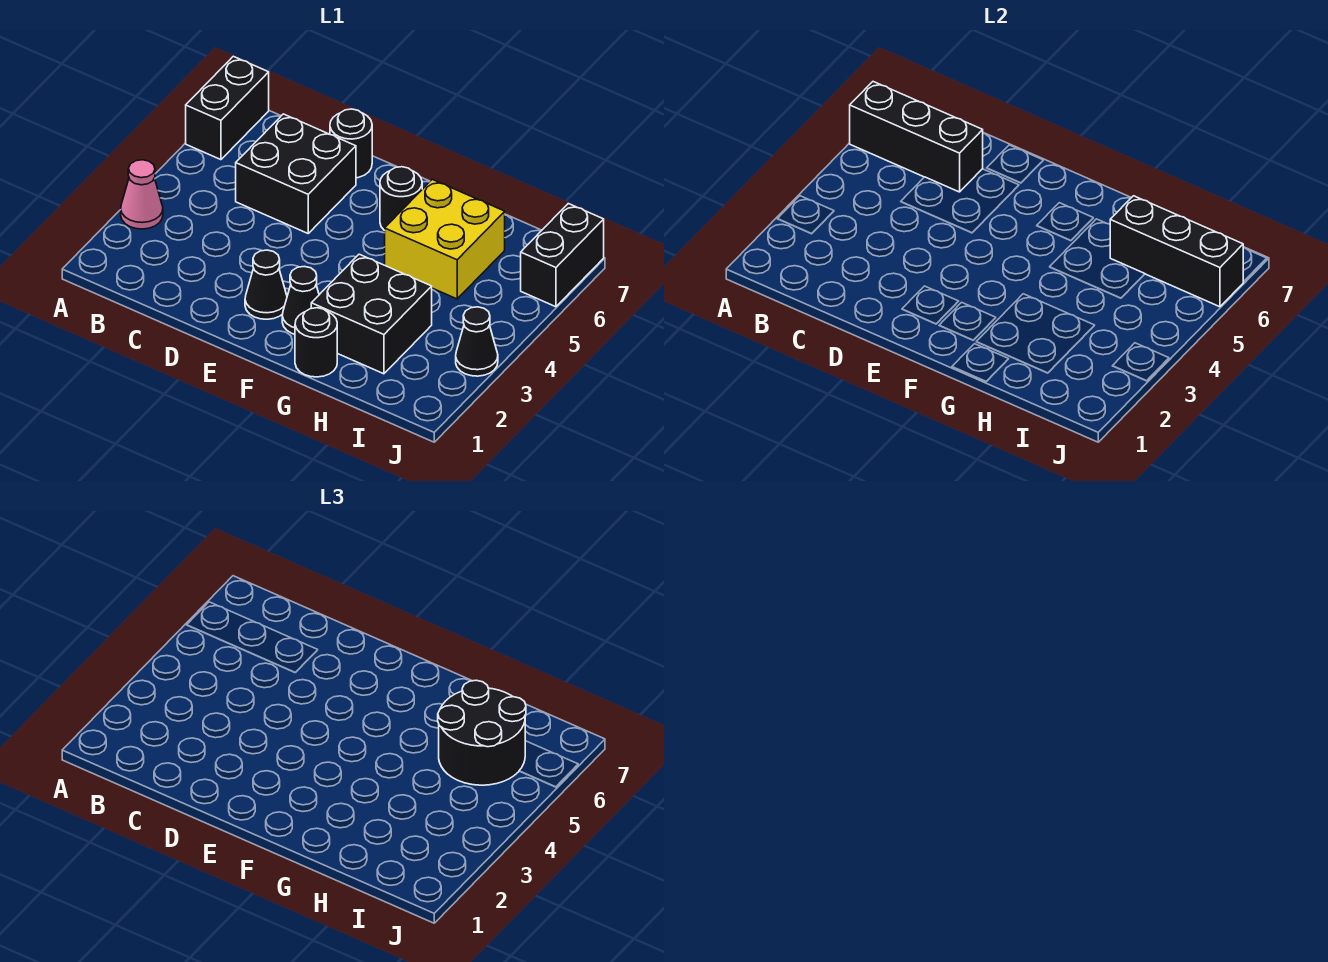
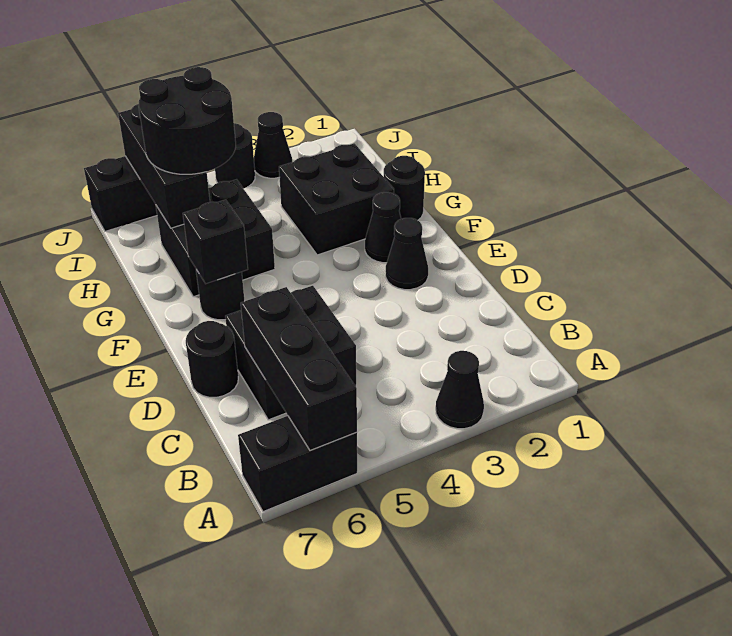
pink 1x1 cone [121,160,163,229] -> black 1x1 cone [436,351,484,429]
none -> black 1x1 brick [183,200,248,284]
yellow 2x2 brick [385,179,505,299] -> black 2x2 brick [156,179,275,297]
none -> black 1x1 round brick [215,123,255,189]

